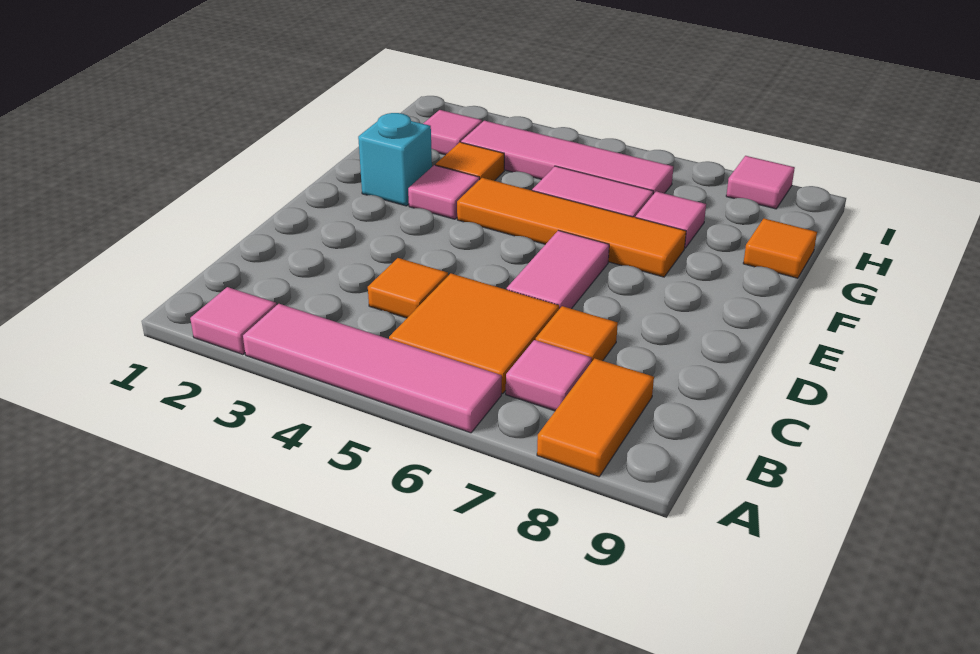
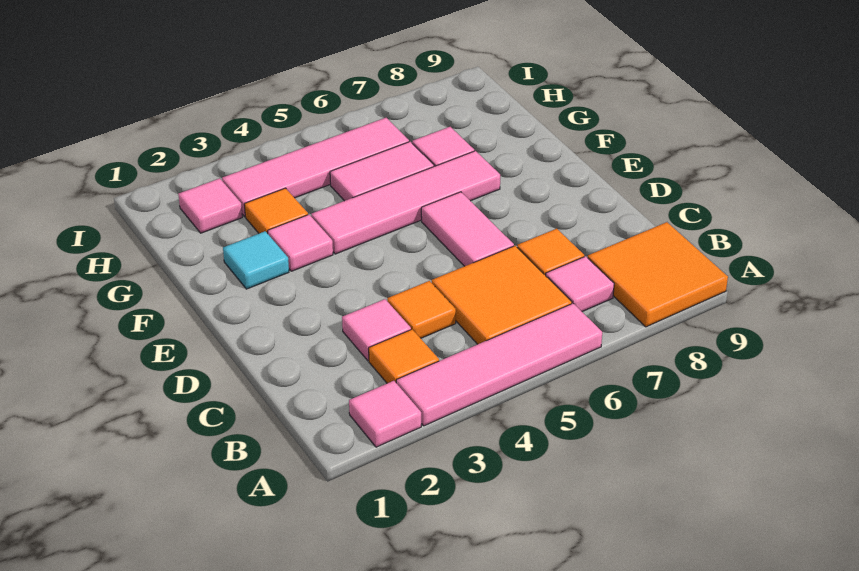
orange 1x2 tile [537,358,654,477] -> orange 2x2 tile [588,222,728,327]
cyan 1x1 brick [358,113,432,206] -> cyan 1x1 tile [223,231,289,289]
orange 1x4 tile [457,178,686,277] -> pink 1x4 tile [311,151,500,254]
orange 1x1 tile [743,219,817,278] -> orange 1x1 tile moved to [369,329,439,383]
pink 1x1 tile [726,156,795,209] -> pink 1x1 tile moved to [342,299,411,361]

